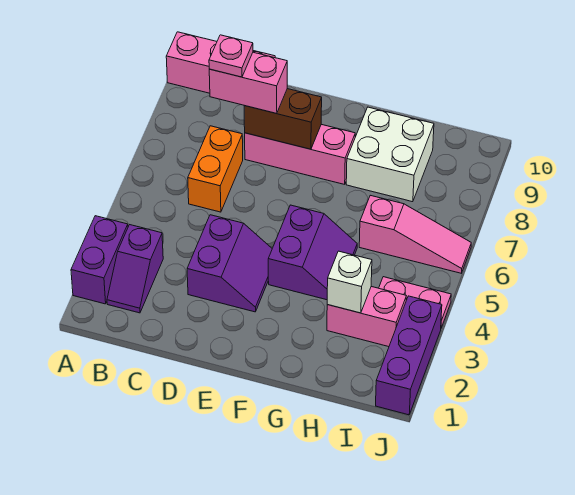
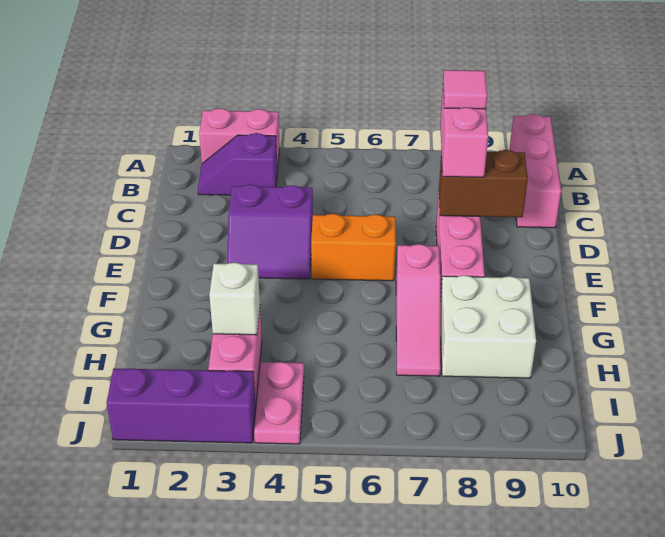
purple 1x2 brick [71,216,128,304] -> pink 1x2 brick [199,108,280,171]
orange 1x2 brick [188,126,243,212] -> orange 1x2 brick moved to [311,214,396,281]
pink 1x1 plate [209,35,253,77] -> pink 1x1 tile [443,70,487,109]
brown 1x2 brick [244,89,322,149] -> brown 1x2 brick turned to [439,150,528,217]
purple 2x2 slope [268,205,357,300] -> none
pink 1x3 slope [359,195,471,273] -> pink 1x3 slope moved to [396,244,440,376]

